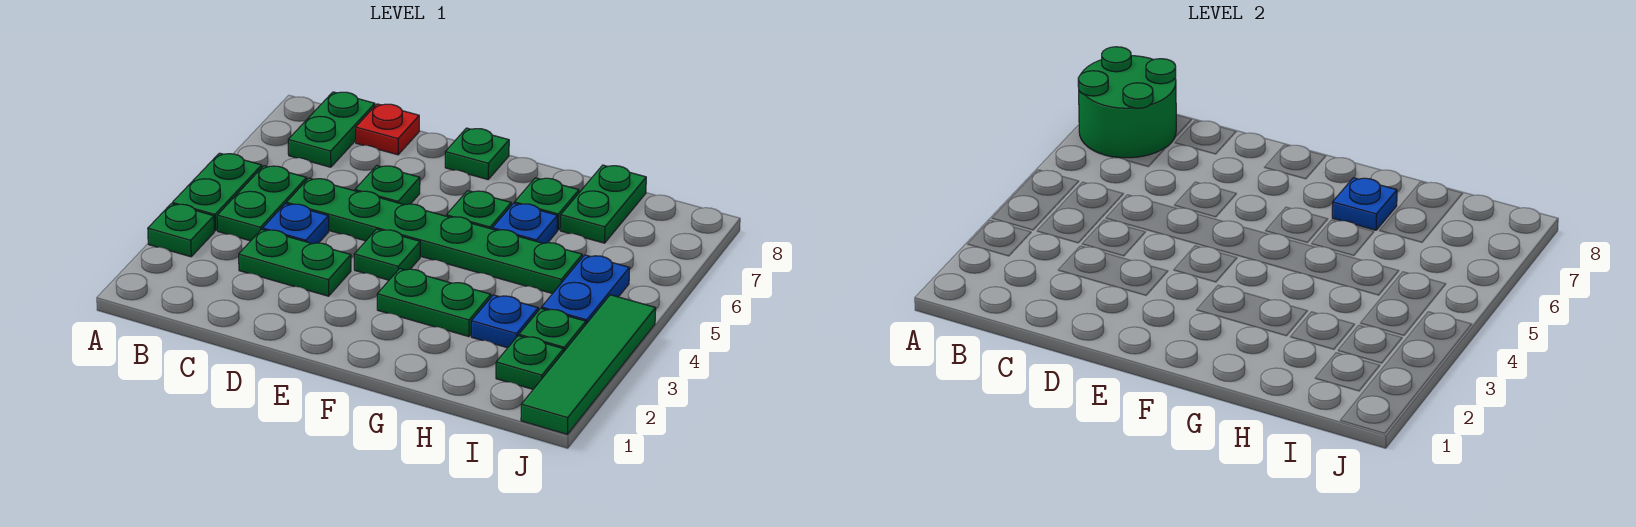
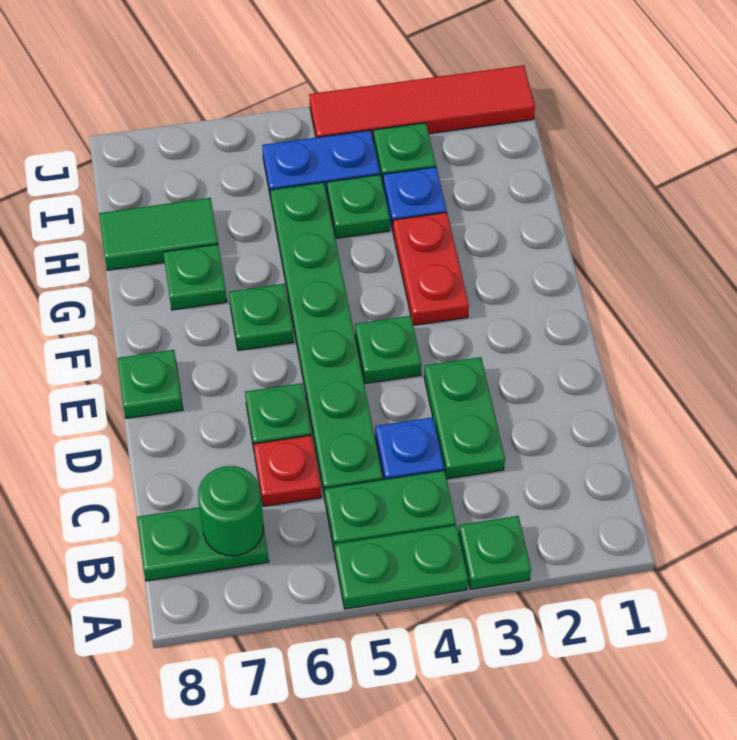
green 2x2 round brick [1078,47,1176,158] -> green 1x1 round brick [198,466,263,556]
red 1x1 plate [356,104,419,155] -> red 1x1 plate moved to [253,435,321,506]
green 1x2 plate [377,268,491,337] -> red 1x2 plate [393,212,469,325]
blue 1x1 plate [492,203,557,243] -> none
blue 1x1 plate [1332,178,1397,230] -> none
green 1x2 plate [560,165,646,243] -> green 1x2 tile [99,198,218,270]
green 1x1 plate [496,336,564,389] -> green 1x1 plate moved to [327,175,390,238]
green 1x4 tile [521,295,656,434] -> red 1x4 tile [309,65,535,138]

